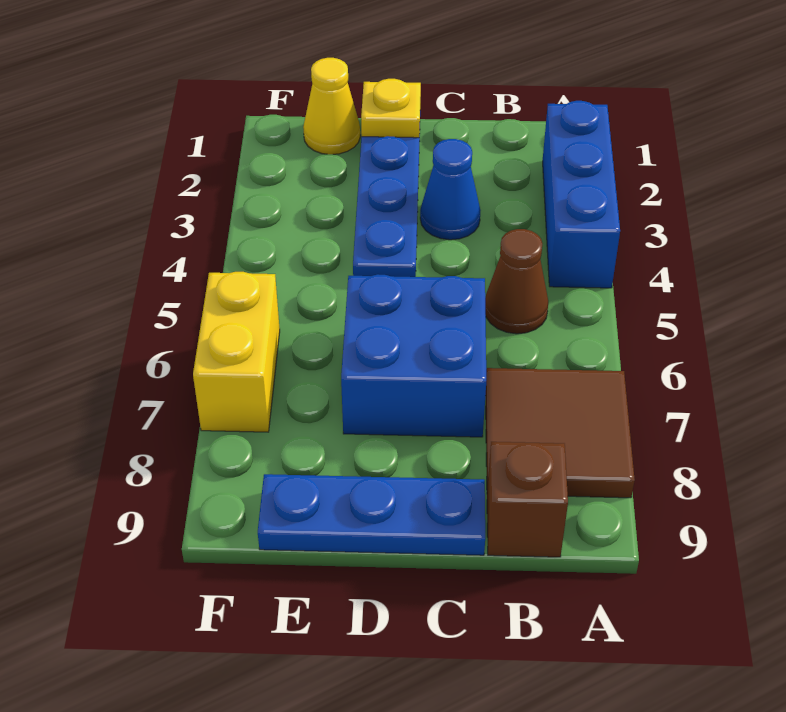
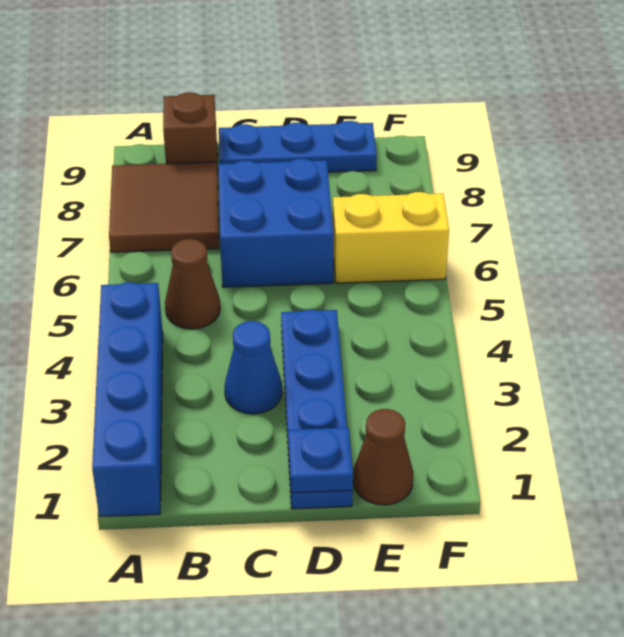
blue 1x3 brick [543,101,620,288] -> blue 1x4 brick [92,282,163,517]
yellow 1x1 plate [361,79,421,138] -> blue 1x1 plate [288,428,353,493]
yellow 1x1 cone [303,58,360,154] -> brown 1x1 cone [353,409,413,505]
yellow 1x2 brick [193,272,280,432] -> yellow 1x2 brick turned to [333,192,449,283]

